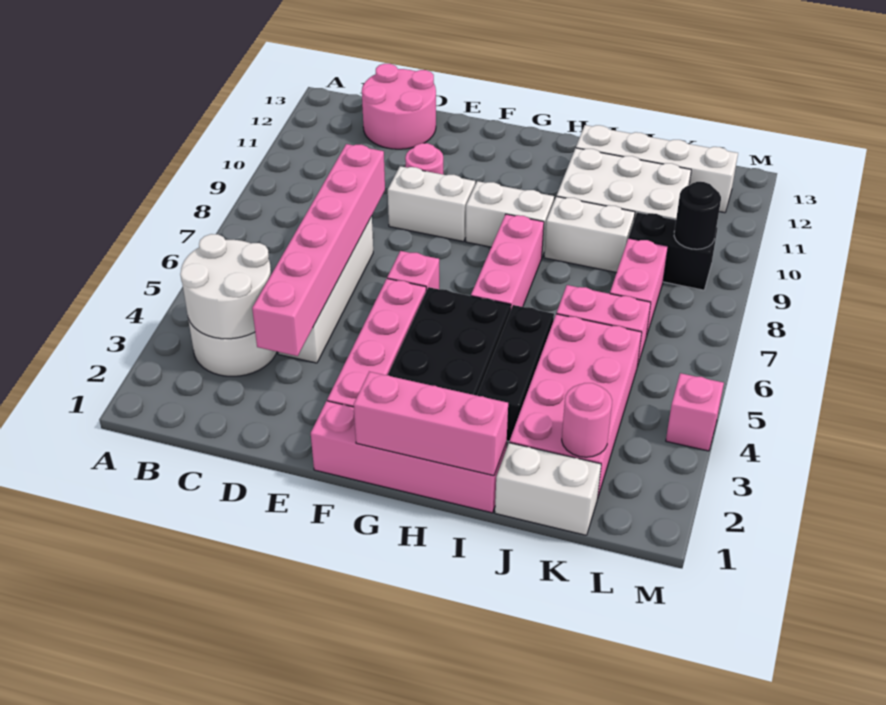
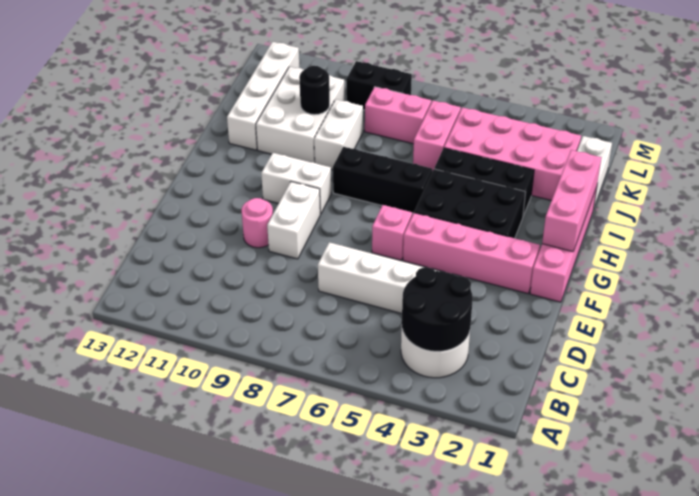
white 2x2 round brick [180,234,271,339] -> black 2x2 round brick [402,267,473,351]
pink 2x2 round brick [362,64,436,149] -> none
pink 1x6 brick [252,144,385,356] -> none
white 1x2 brick [466,181,554,256] -> white 1x2 brick turned to [261,153,331,214]
pink 1x3 brick [471,214,544,308] -> black 1x3 brick [333,147,432,213]
pink 1x1 round brick [562,383,612,457] -> none
black 1x2 brick [629,212,717,290] -> black 1x2 brick turned to [346,61,412,110]
black 1x1 round brick [674,182,721,249] -> black 1x1 round brick moved to [299,66,330,115]
pink 1x1 brick [666,373,724,451] -> none

